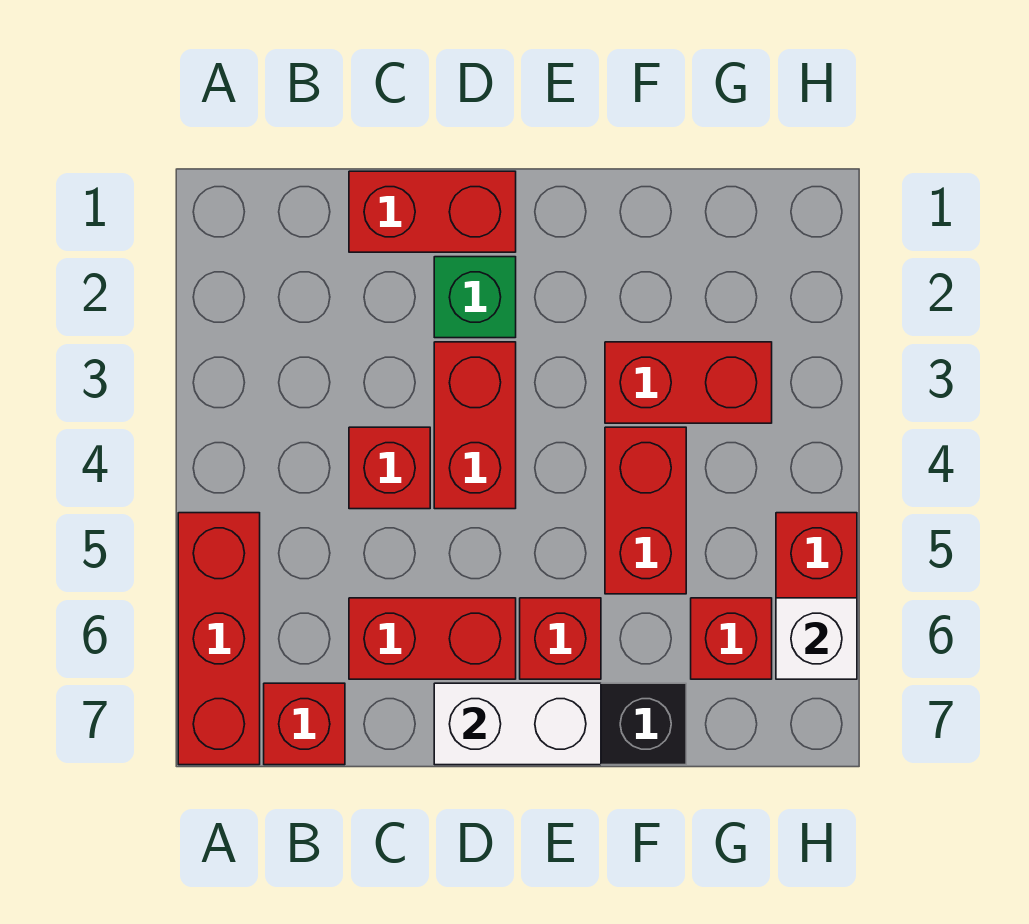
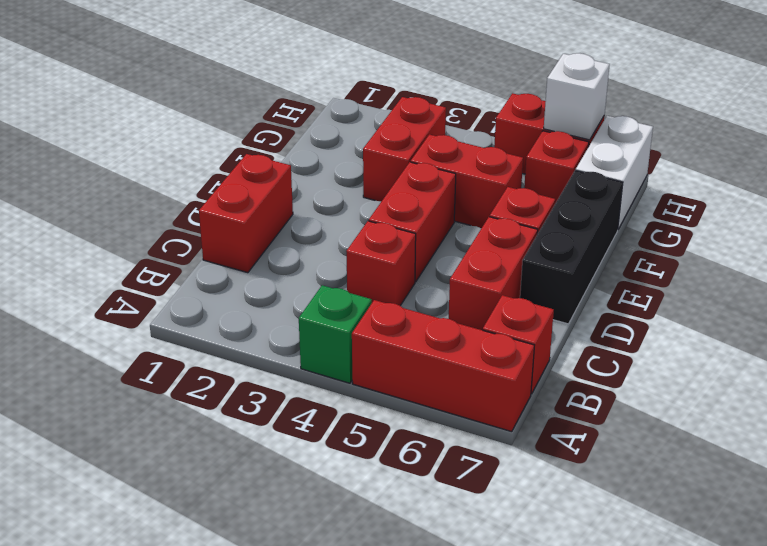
green 1x1 brick [434,257,516,338] -> green 1x1 brick moved to [299,285,372,383]
red 1x2 brick [434,342,516,509] -> red 1x2 brick turned to [369,162,456,282]
white 1x2 brick [434,683,601,765] -> white 1x2 brick moved to [576,116,653,229]

